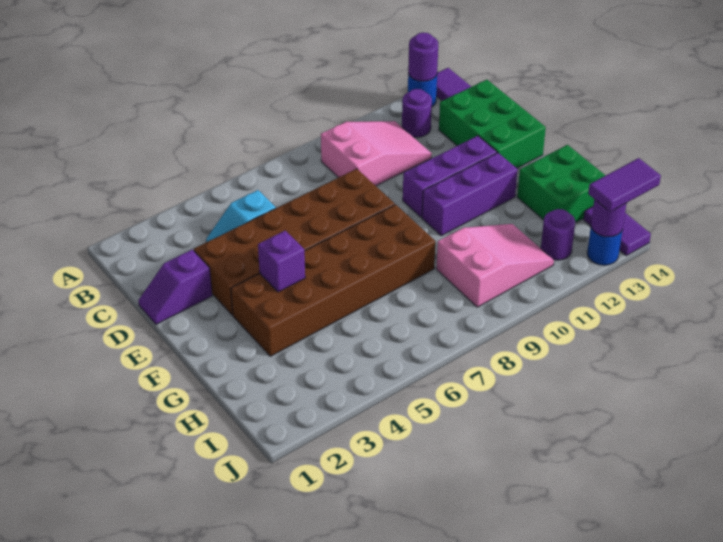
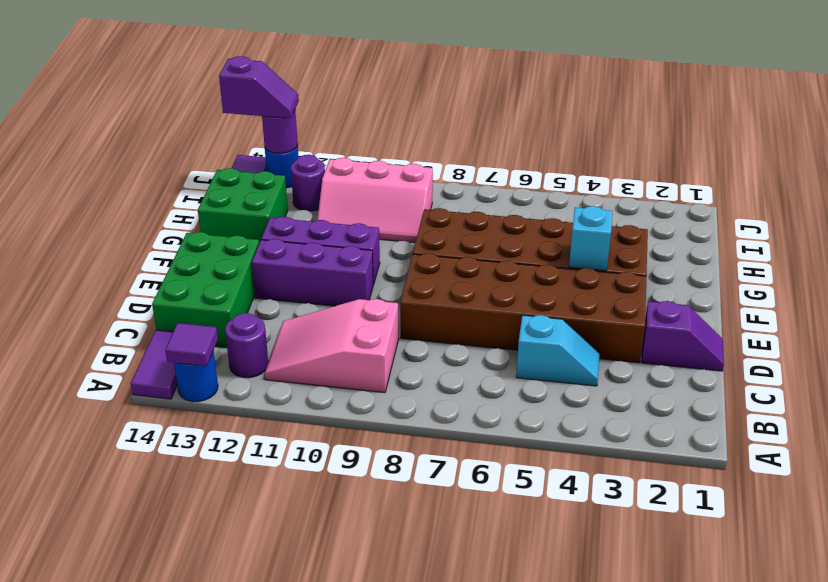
purple 1x1 round brick [408,33,438,81] -> purple 1x1 tile [165,323,218,366]
purple 1x1 brick [258,231,305,292] -> cyan 1x1 brick [569,206,612,271]
pink 2x3 slope [436,224,554,307] -> pink 2x3 slope turned to [318,158,433,243]
purple 1x2 tile [588,158,661,212] -> purple 1x2 slope [219,56,299,118]

